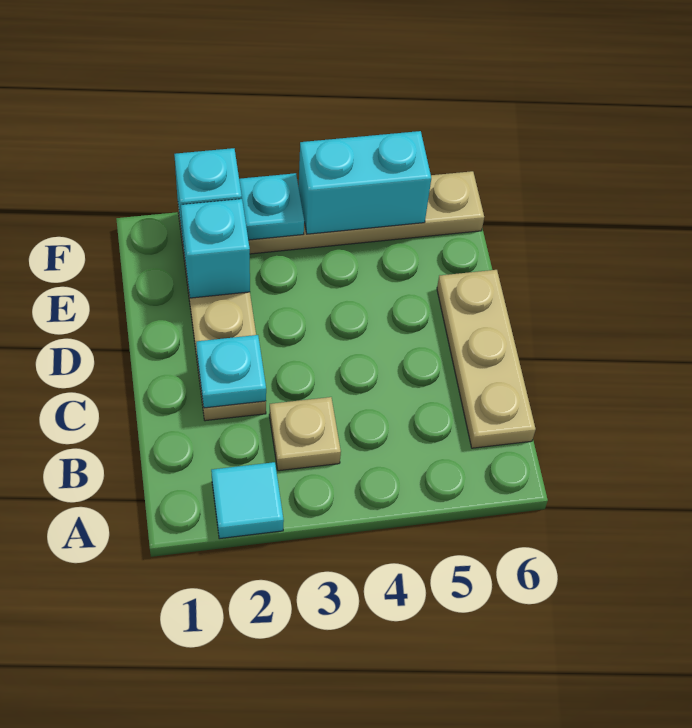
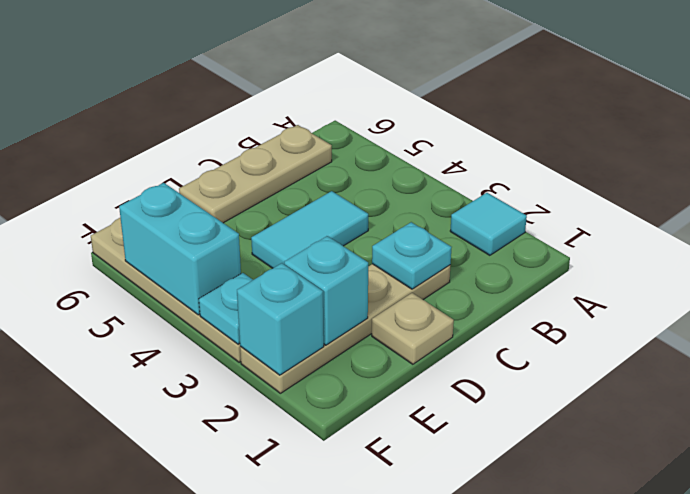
tan 1x1 plate [269,397,341,471] -> tan 1x1 plate moved to [372,293,454,364]
none -> cyan 1x2 tile [251,191,368,268]

